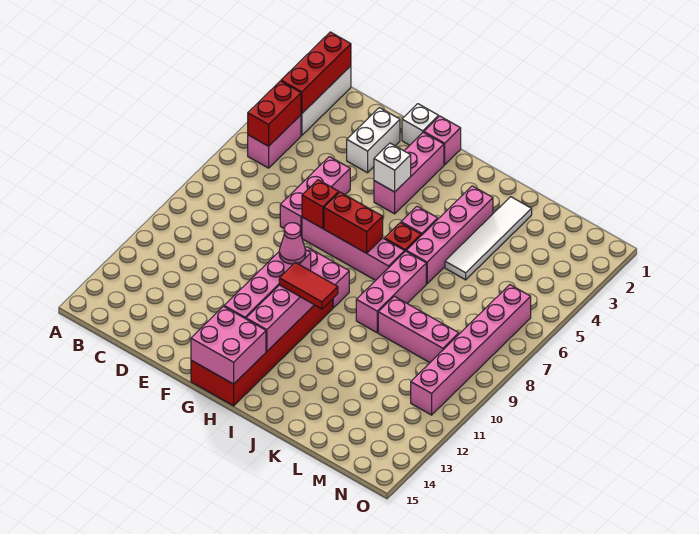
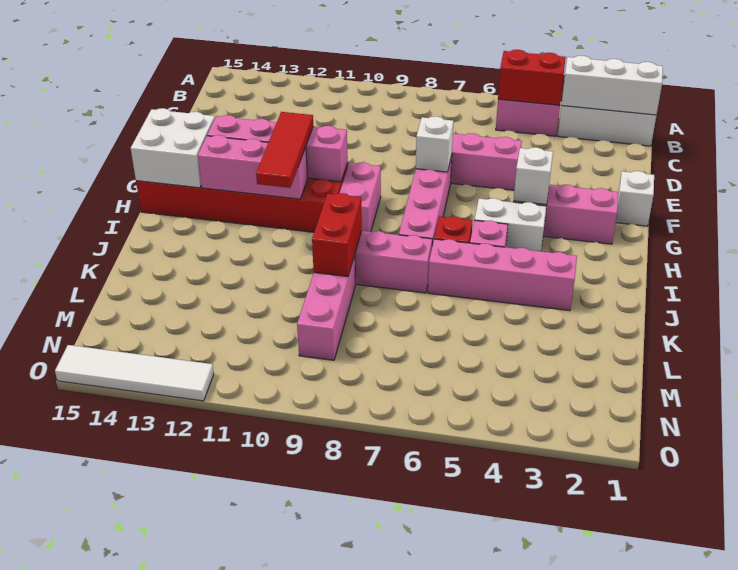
red 1x3 brick [281,32,351,114] -> white 1x3 brick [561,56,663,115]
white 1x2 brick [347,108,400,173] -> white 1x2 brick moved to [475,198,546,251]
red 1x1 brick [302,180,339,229] -> white 1x1 brick [416,116,453,172]
pink 1x1 brick [424,116,461,165] -> none
red 1x2 brick [324,192,383,253] -> red 1x2 brick moved to [312,193,362,277]
pink 1x1 cone [279,223,306,264] -> none
pink 2x2 brick [191,306,266,384] -> white 2x2 brick [131,108,215,188]
red 1x2 tile [279,263,338,309] -> red 1x3 tile [256,112,313,188]
white 1x4 tile [445,197,532,280] -> white 1x4 tile moved to [55,345,214,401]
pink 1x6 brick [411,285,531,415] -> none

